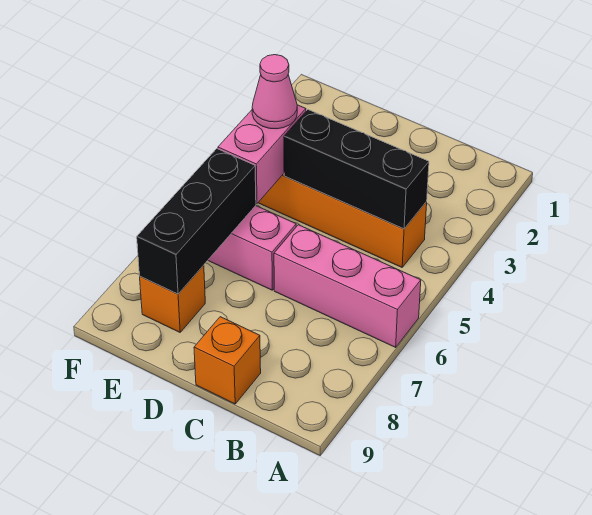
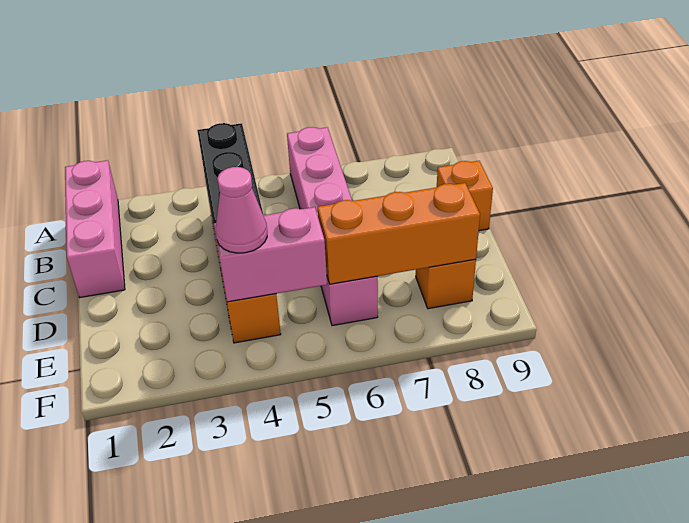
none -> pink 1x3 brick [65,160,125,298]
black 1x3 brick [137,149,256,294] -> orange 1x3 brick [318,183,480,284]

